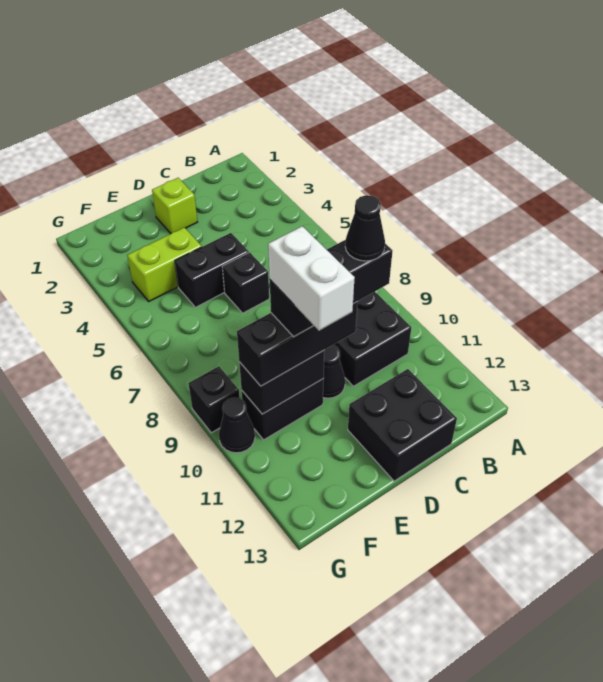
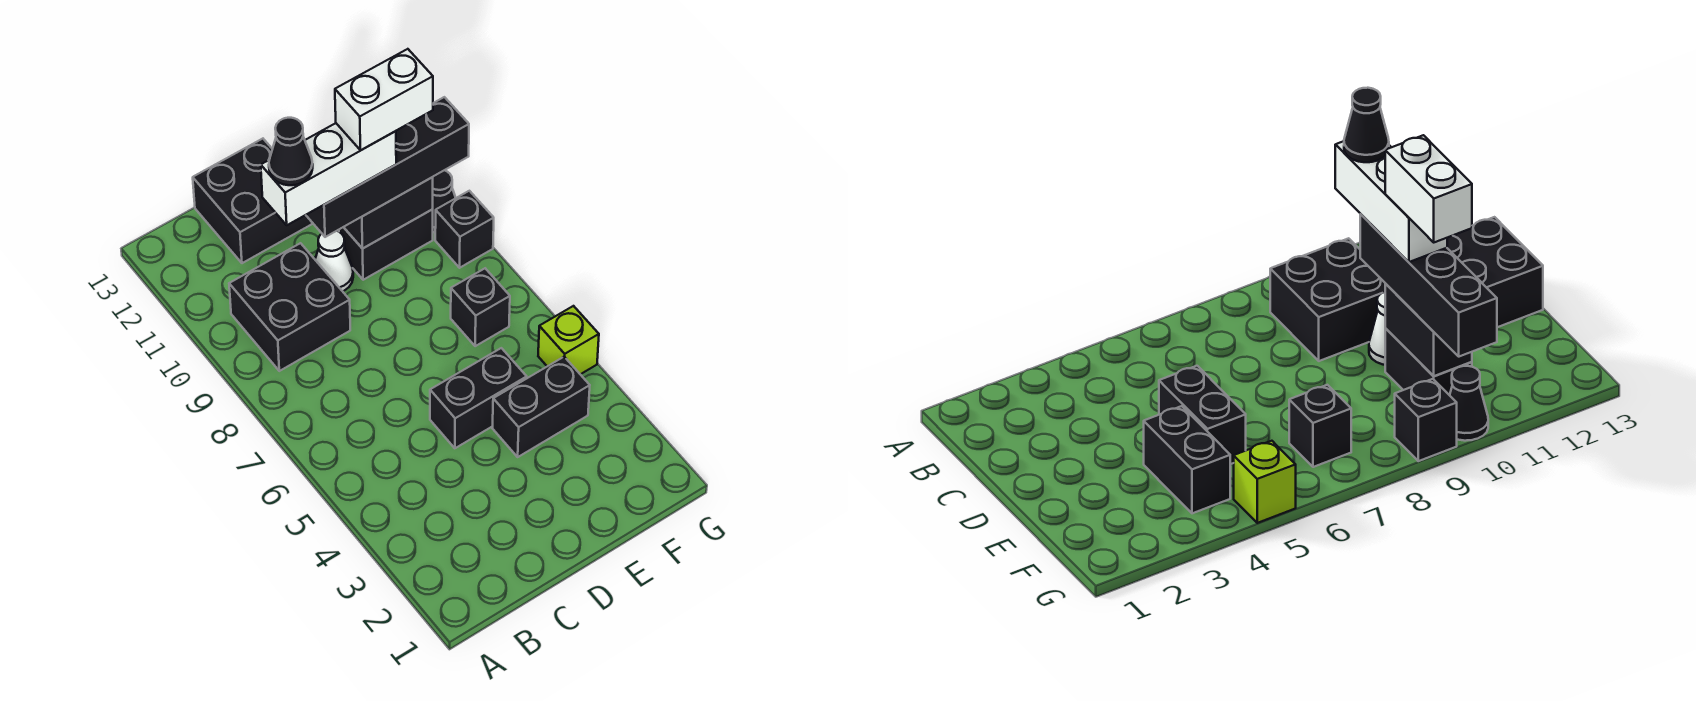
black 1x3 brick [270,240,392,337] -> white 1x3 brick [261,123,396,225]
lime 1x1 brick [152,178,197,234] -> lime 1x1 brick moved to [538,306,599,374]
black 1x1 brick [222,252,269,313] -> black 1x1 brick moved to [451,268,510,346]
black 1x1 cone [323,345,345,398] -> white 1x1 cone [315,231,353,291]
black 1x3 brick [237,301,358,386] -> black 1x4 brick [306,97,469,237]
lime 1x2 brick [127,227,202,301] -> black 1x2 brick [492,357,590,457]
white 1x2 brick [268,226,355,331] -> white 1x2 brick turned to [335,49,433,150]

